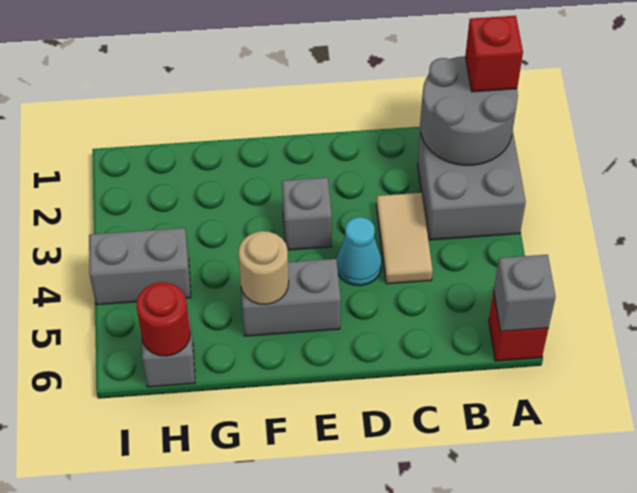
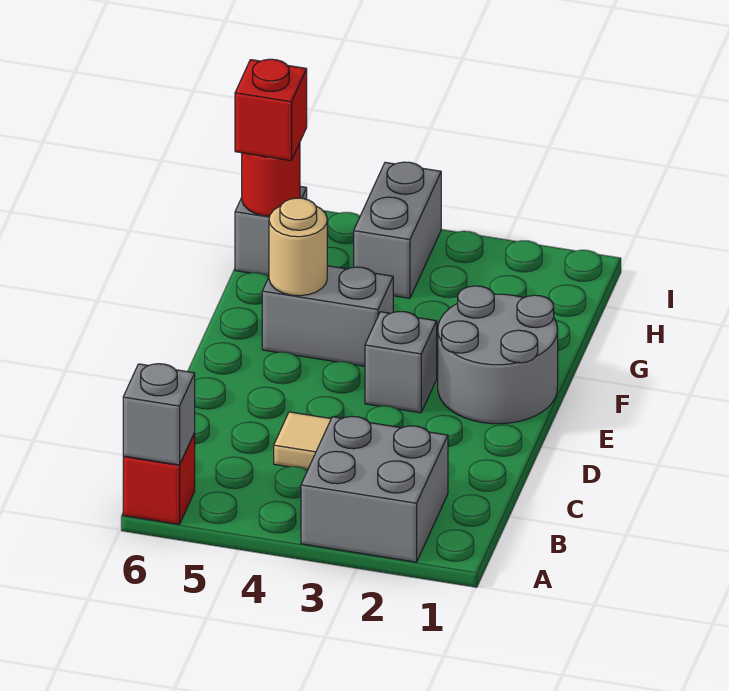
grey 2x2 round brick [420,56,518,165] -> grey 2x2 round brick moved to [438,286,558,424]
red 1x1 brick [465,16,523,92] -> red 1x1 brick moved to [235,59,307,160]
cyan 1x1 cone [336,217,382,286] -> none
grey 1x2 brick [241,259,341,336] -> grey 1x2 brick turned to [262,266,393,366]

